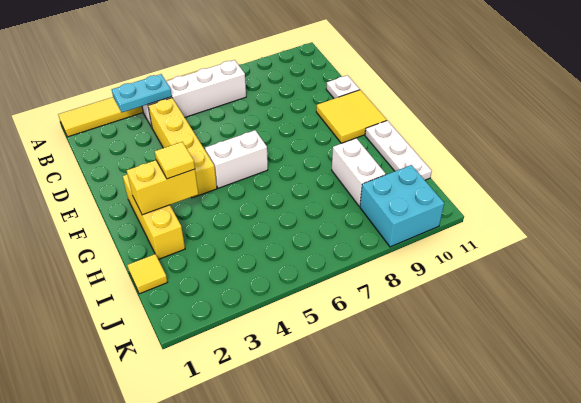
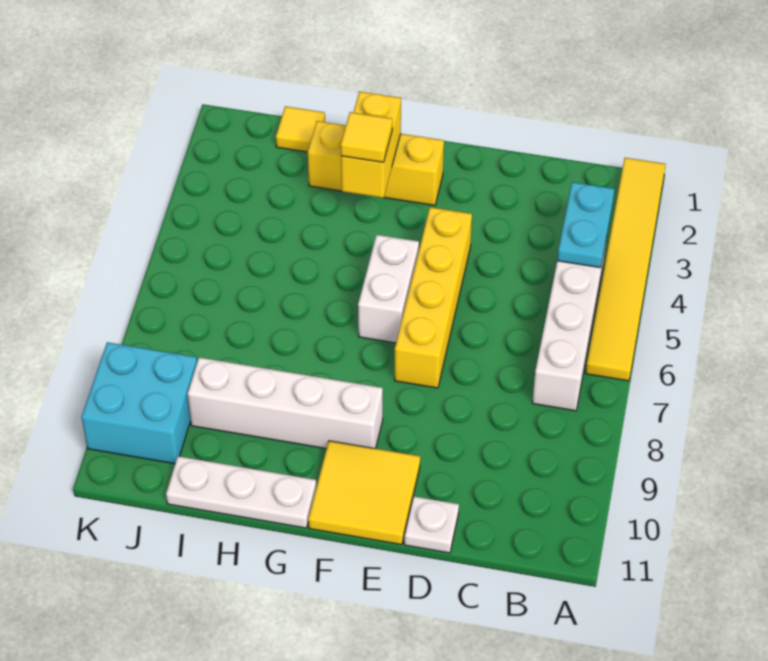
yellow 1x4 brick [148,98,217,198] -> yellow 1x4 brick turned to [395,207,472,388]
white 1x2 brick [332,138,386,206] -> white 1x4 brick [188,357,383,449]

